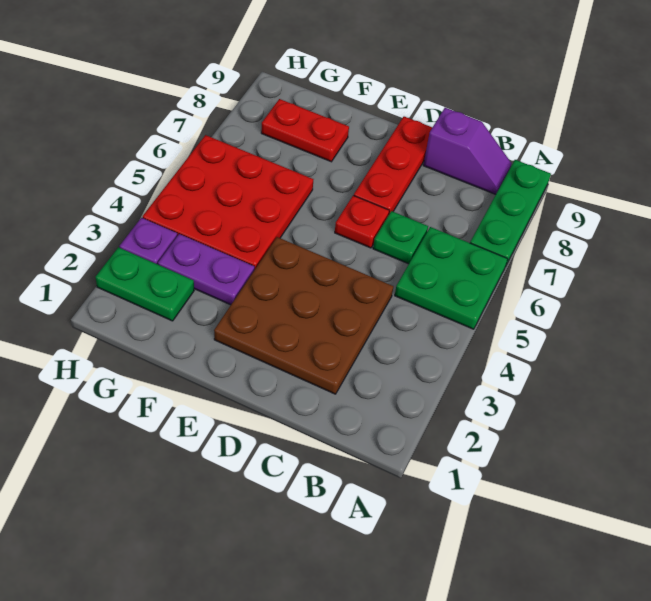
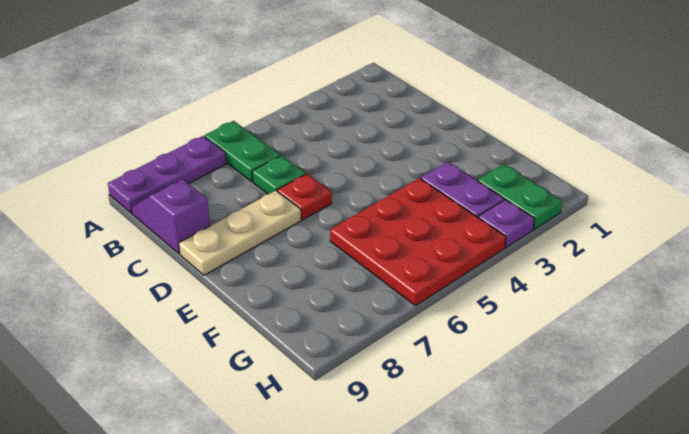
green 2x2 plate [395,227,508,329] -> green 1x2 plate [205,121,280,181]
green 1x3 plate [470,160,551,265] -> purple 1x3 plate [108,136,226,213]
brown 3x3 plate [214,237,394,394] -> none
red 1x3 plate [354,117,432,214] -> tan 1x3 plate [179,191,301,275]
red 1x2 plate [261,99,349,162] -> none

